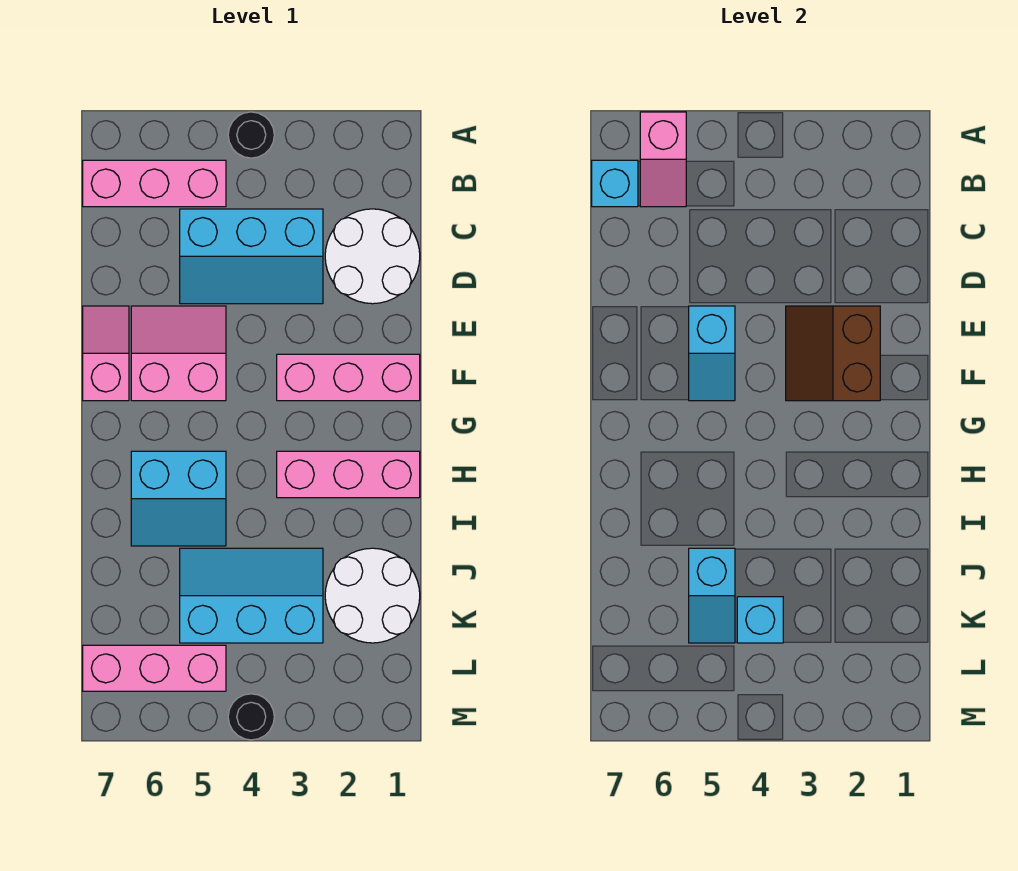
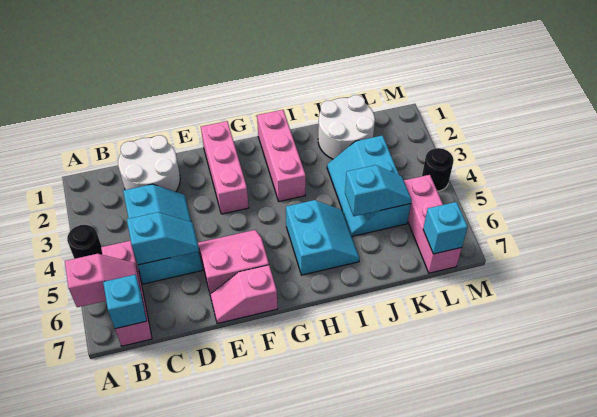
brown 2x2 slope [786,306,880,401] -> none
pink 2x2 slope [131,306,226,401] -> pink 2x2 slope turned to [198,230,269,294]
cyan 1x2 slope [689,306,735,401] -> cyan 1x2 slope moved to [127,212,199,265]
cyan 1x1 brick [737,597,783,643] -> cyan 1x1 brick moved to [423,202,468,254]

